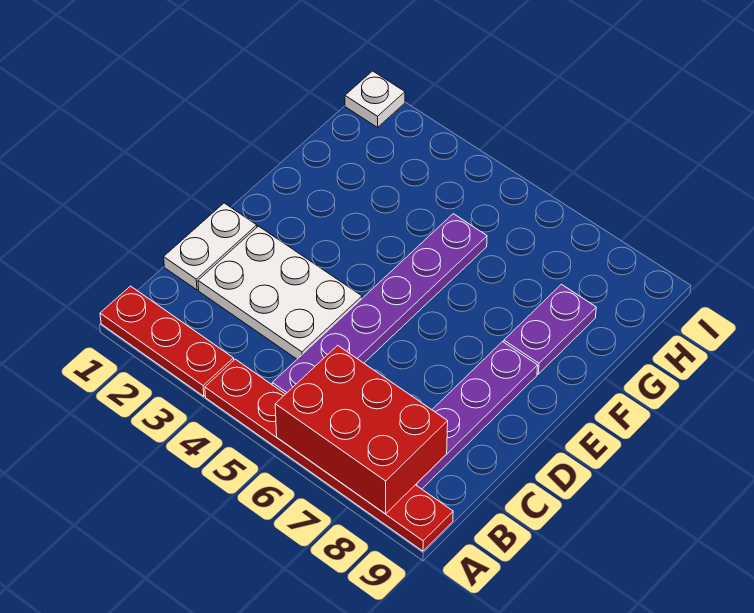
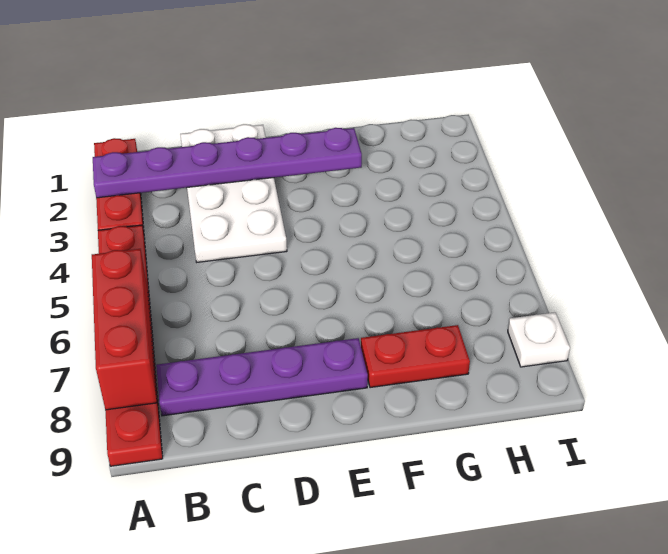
red 2x3 brick [275,345,448,514] -> red 1x3 brick [92,249,157,410]
purple 1x6 plate [272,214,487,394] -> purple 1x6 plate moved to [93,128,362,198]
purple 1x2 plate [504,284,596,374] -> red 1x2 plate [361,325,470,388]
white 1x1 plate [345,71,405,127] -> white 1x1 plate moved to [508,312,570,367]

